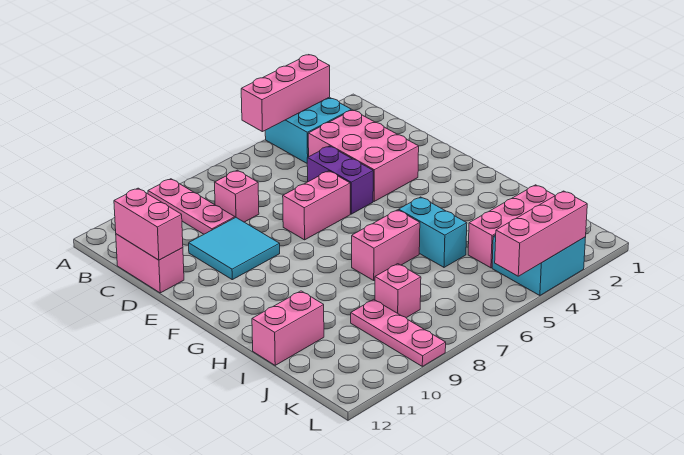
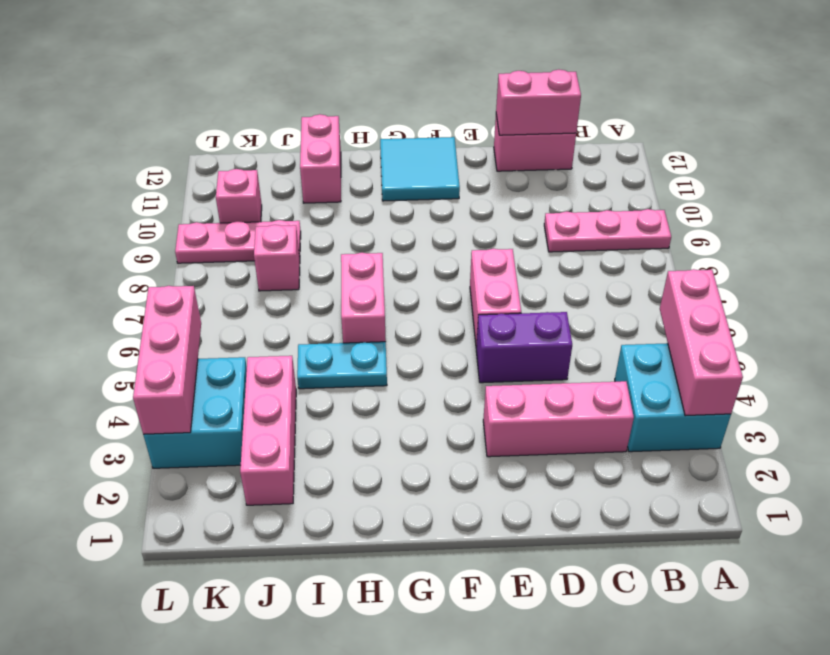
pink 2x3 brick [308,110,419,201] -> pink 1x3 brick [483,381,634,457]
pink 1x1 brick [215,170,259,222] -> pink 1x1 brick moved to [216,169,262,223]
cyan 2x2 tile [189,218,280,280] -> cyan 2x2 tile moved to [380,137,460,201]
cyan 1x2 brick [399,197,467,267] -> cyan 1x2 plate [297,342,387,389]

